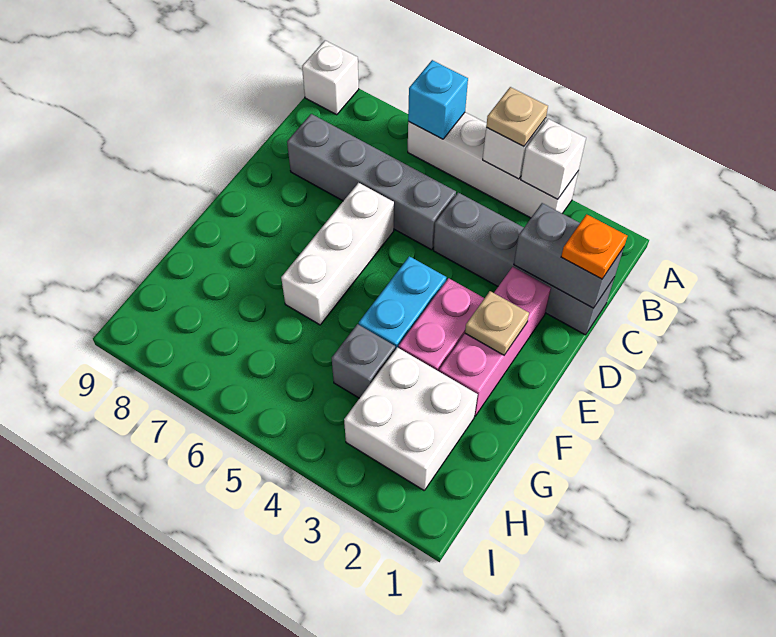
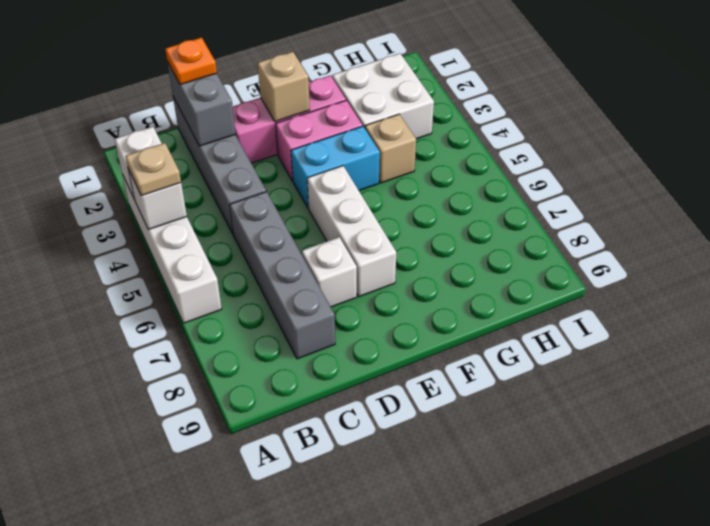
cyan 1x1 brick [408,60,468,139] -> none
white 1x1 brick [302,40,359,115] -> white 1x1 brick moved to [302,237,357,307]
white 1x3 brick [281,183,394,325] -> white 1x3 brick turned to [307,166,396,297]
tan 1x1 plate [465,291,529,355] -> tan 1x1 brick [258,52,310,122]
grey 1x1 brick [332,324,395,398] -> tan 1x1 brick [365,114,416,183]

